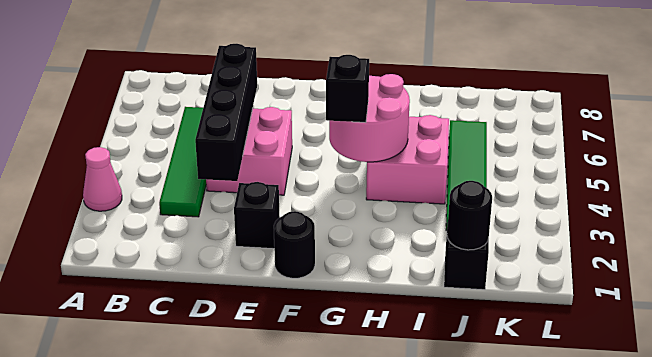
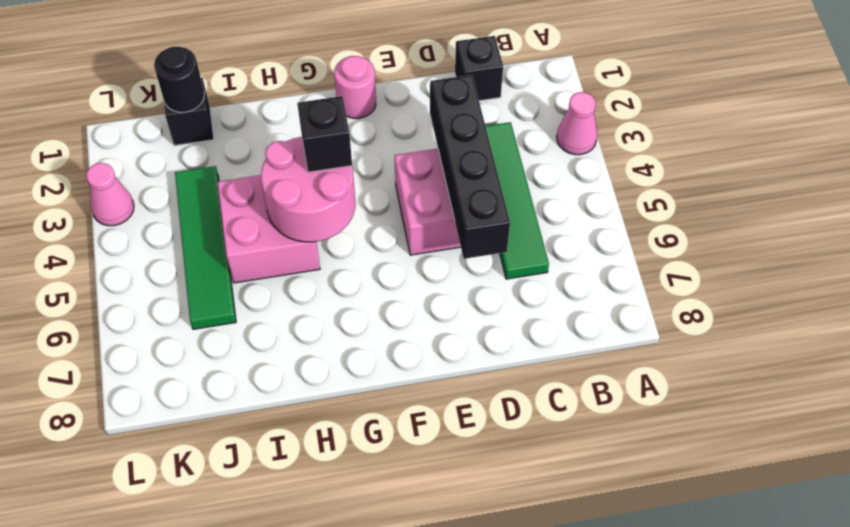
black 1x1 brick [234,182,280,249] -> black 1x1 brick moved to [455,36,503,101]
black 1x1 round brick [274,211,315,278] -> pink 1x1 round brick [334,56,376,118]
none -> pink 1x1 cone [86,163,134,226]

